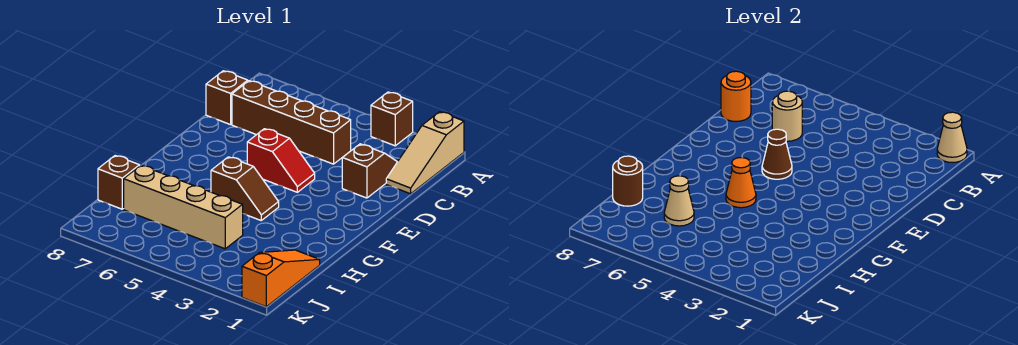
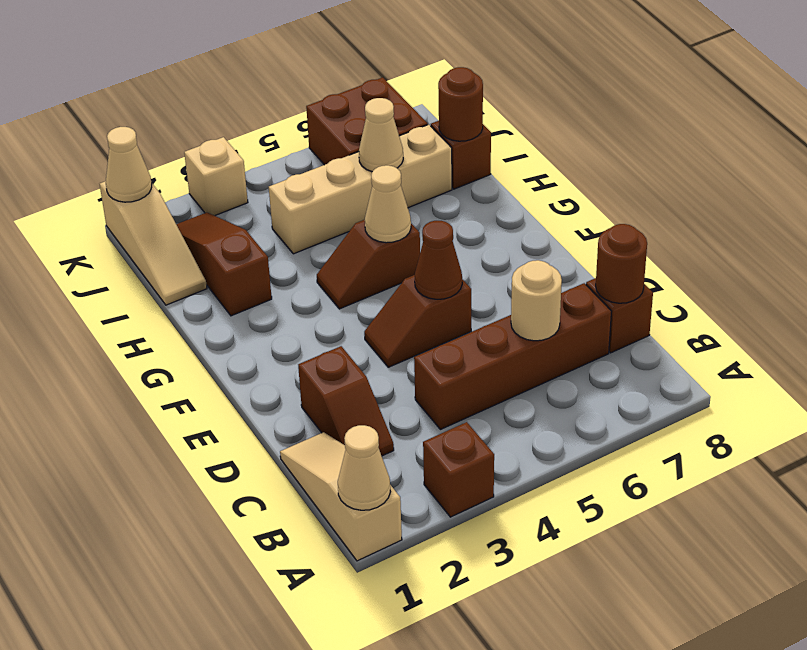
orange 1x1 round brick [721,71,751,121] -> brown 1x1 round brick [596,224,647,303]
red 1x2 slope [247,129,315,192] -> brown 1x2 slope [364,275,471,367]
orange 1x1 cone [726,158,756,208] -> tan 1x1 cone [365,165,411,243]
none -> brown 1x3 slope [176,212,272,316]
orange 1x3 slope [242,250,320,307] -> tan 1x3 slope [100,181,207,305]
none -> brown 2x2 brick [306,77,428,165]
none -> tan 1x1 cone [106,127,152,202]
none -> tan 1x1 brick [184,137,248,216]

